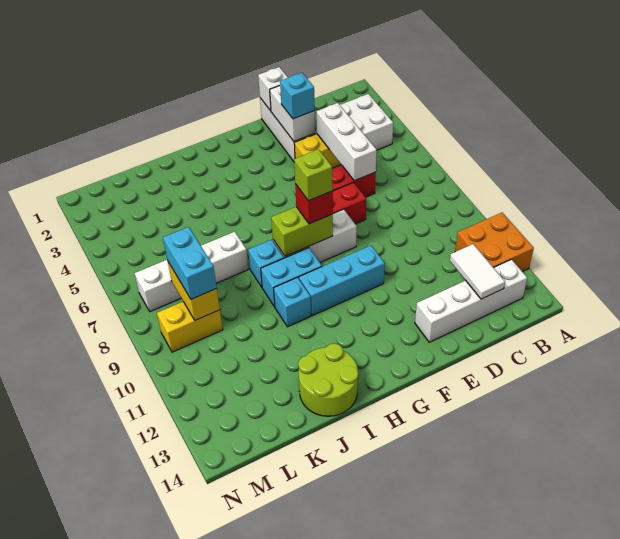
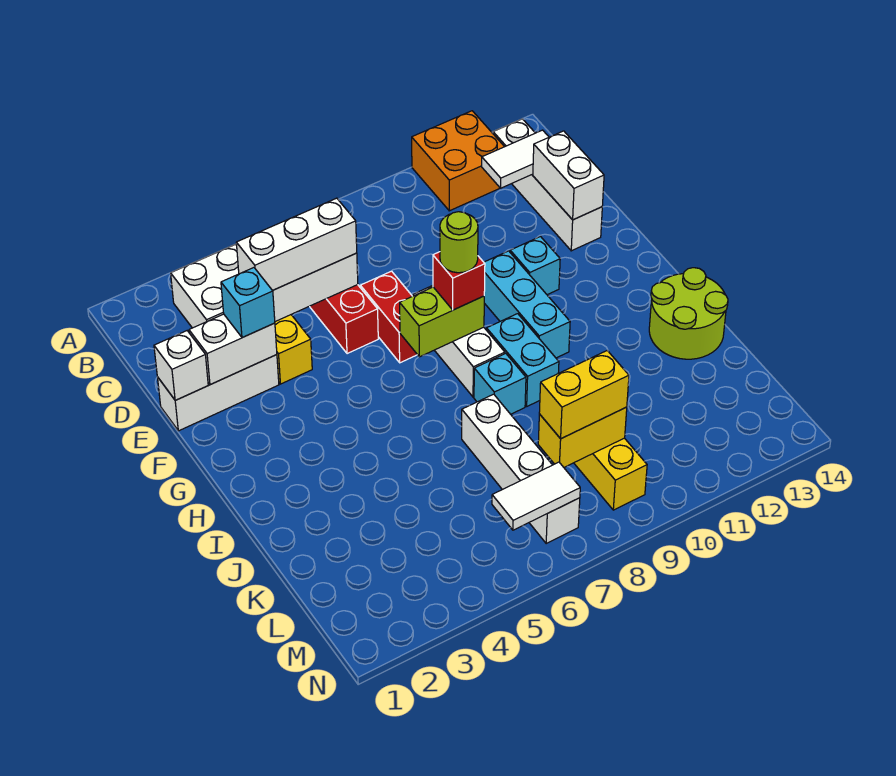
none -> white 1x3 brick [236,198,357,290]
none -> white 1x2 brick [533,131,604,220]
lime 1x2 brick [271,207,333,256] -> lime 1x2 brick turned to [400,287,484,357]
lime 1x1 brick [294,149,333,201] -> lime 1x1 round brick [440,212,478,273]
cyan 1x1 brick [274,277,311,327] -> cyan 1x1 brick moved to [510,237,560,295]
cyan 1x2 brick [163,227,217,299] -> yellow 1x2 brick [539,351,629,439]
none -> white 1x2 tile [492,462,580,530]

